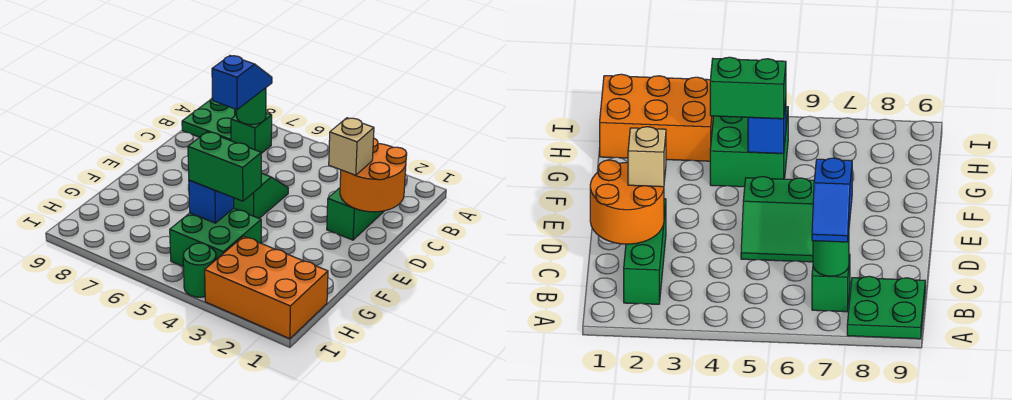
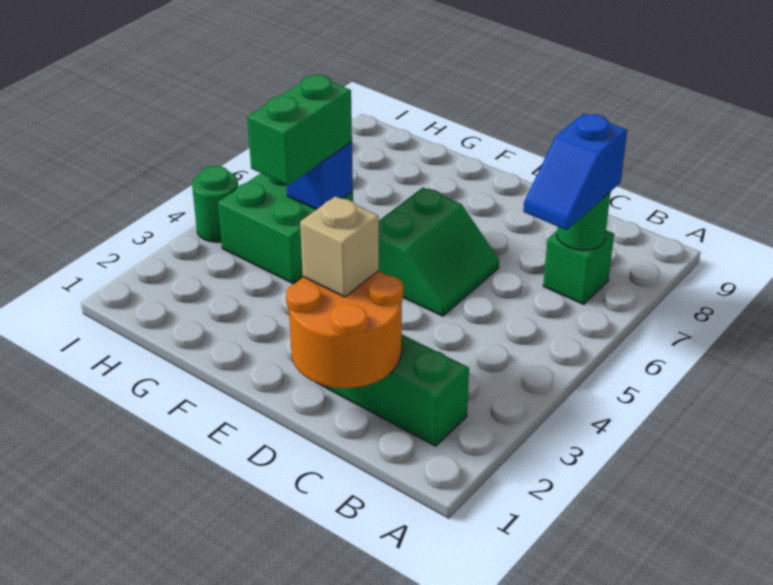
green 2x2 plate [182,98,237,141] -> none
blue 1x2 slope [212,56,272,110] -> blue 1x2 slope turned to [523,114,627,230]
orange 2x3 brick [205,236,328,339] -> none

